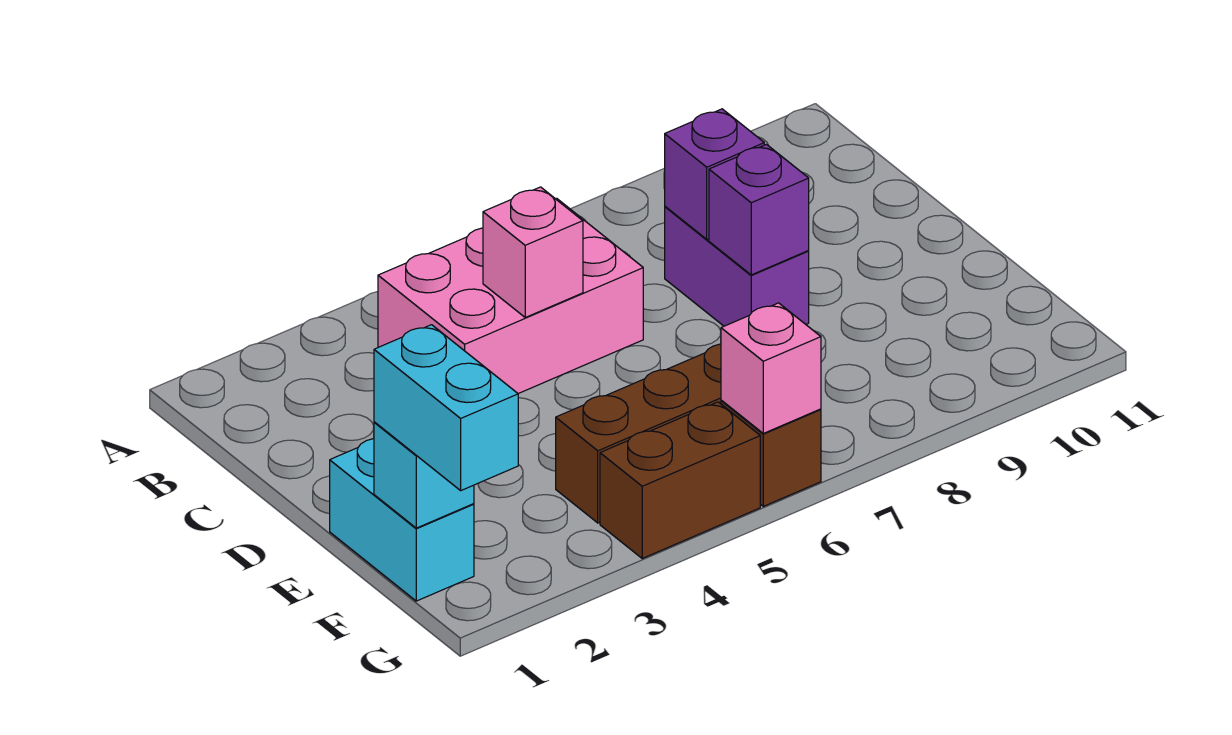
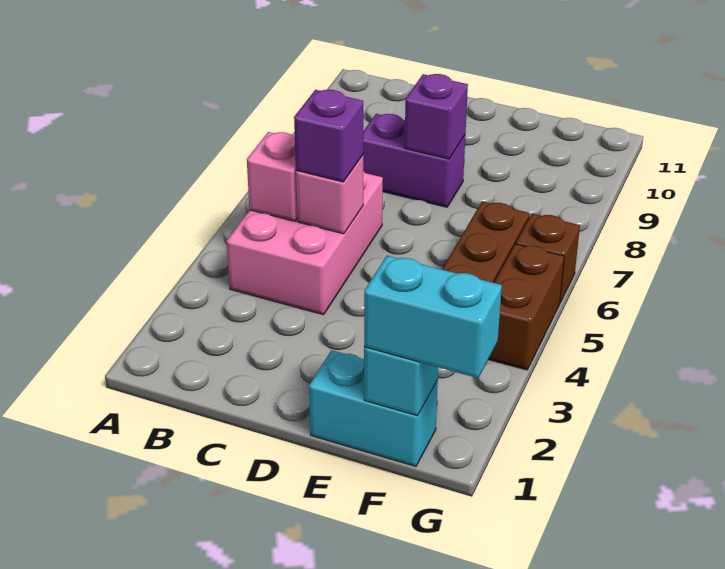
purple 1x1 brick [665,109,764,239] -> purple 1x1 brick moved to [294,90,363,182]
pink 1x1 brick [721,303,821,433] -> pink 1x1 brick moved to [247,132,297,221]

